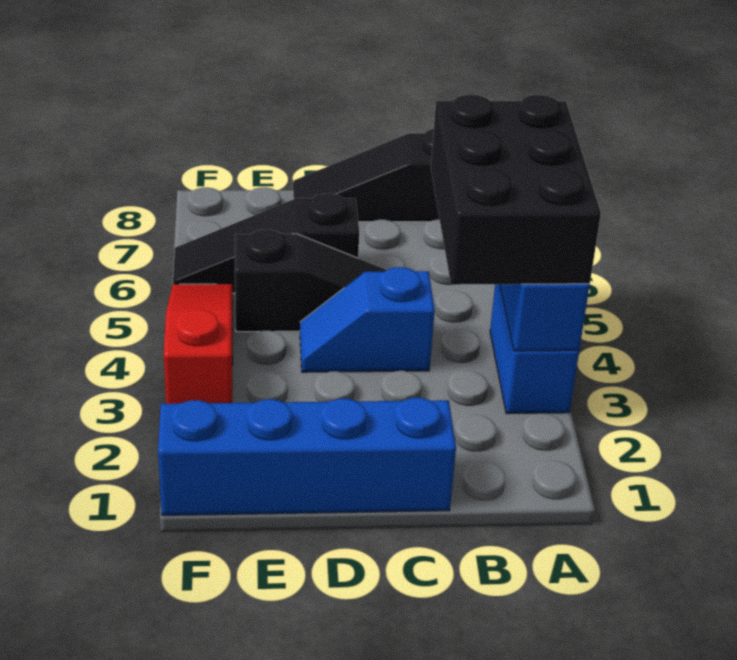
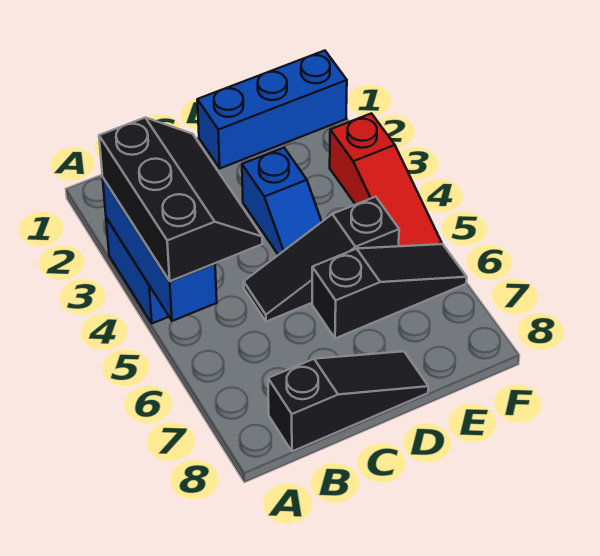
black 2x3 brick [431,95,601,285] -> black 2x3 slope [99,118,262,281]
blue 1x4 brick [158,398,456,515] -> blue 1x3 brick [197,51,347,168]
blue 1x2 slope [300,267,435,372] -> blue 1x2 slope turned to [242,148,322,255]

